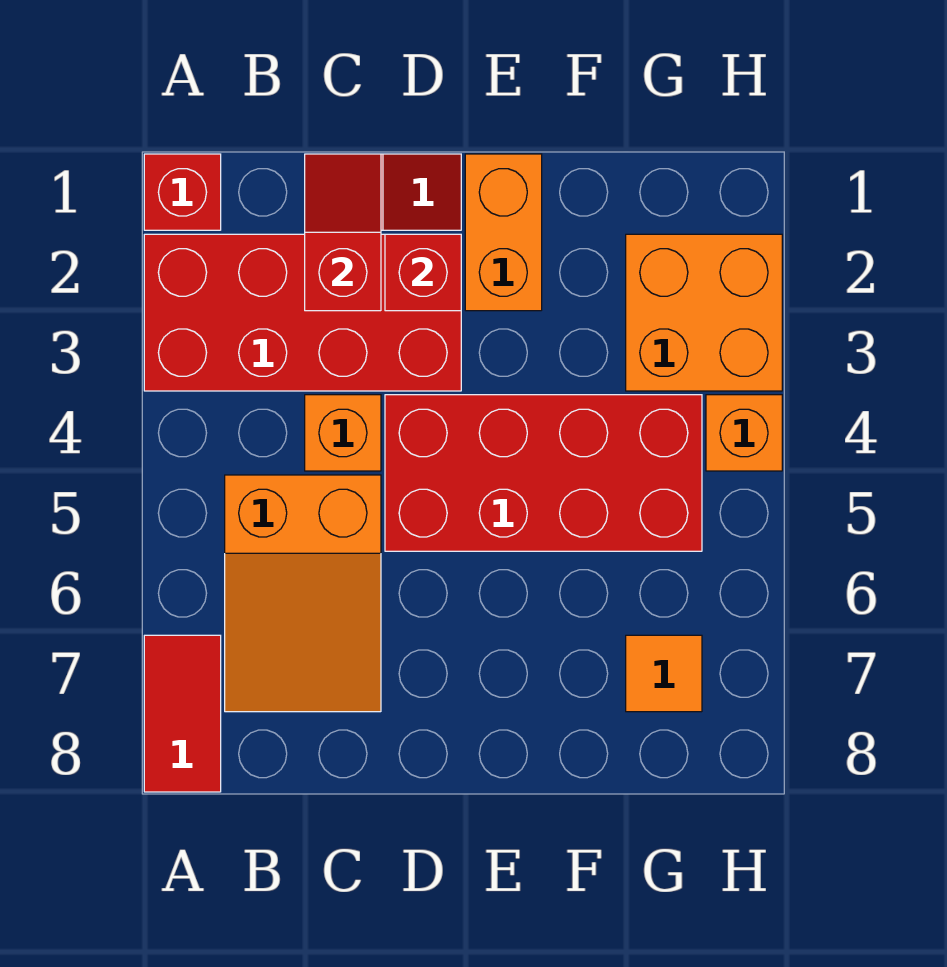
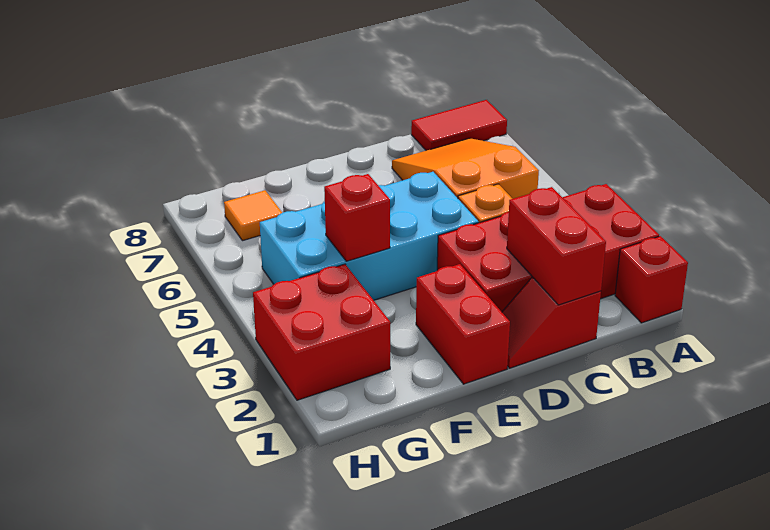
red 1x2 tile [144,635,221,792] -> red 1x2 tile turned to [411,100,507,151]
red 1x2 slope [305,154,381,311] -> red 1x2 brick [507,187,606,305]
red 1x1 brick [385,234,461,311] -> red 1x1 brick moved to [324,174,390,261]
red 2x4 brick [385,395,702,551] -> cyan 2x4 brick [260,172,479,300]
orange 1x2 brick [465,154,542,311] -> red 1x2 brick [416,264,510,384]
orange 2x2 brick [626,234,782,391] -> red 2x2 brick [253,264,390,400]
orange 1x1 brick [706,395,782,471] -> none

